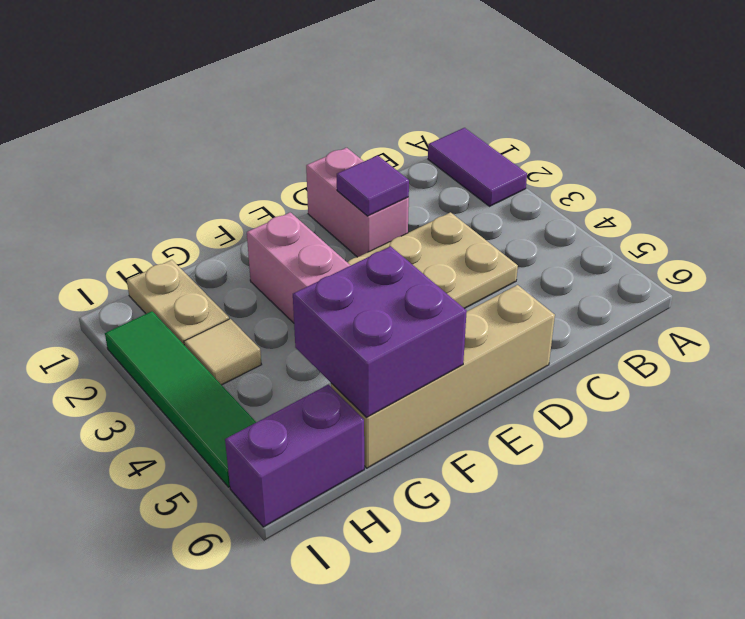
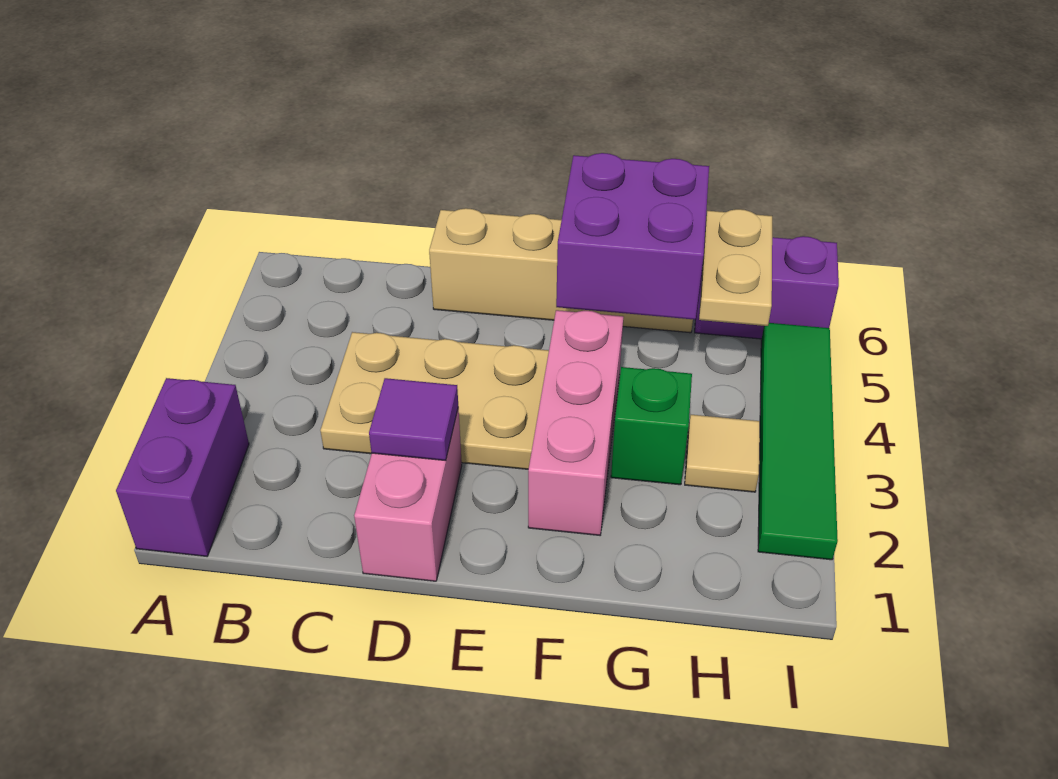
purple 1x2 tile [428,128,527,206] -> purple 1x2 brick [116,378,249,556]
none -> green 1x1 brick [611,367,692,485]
tan 1x2 plate [127,260,229,344] -> tan 1x2 plate moved to [699,209,772,326]

